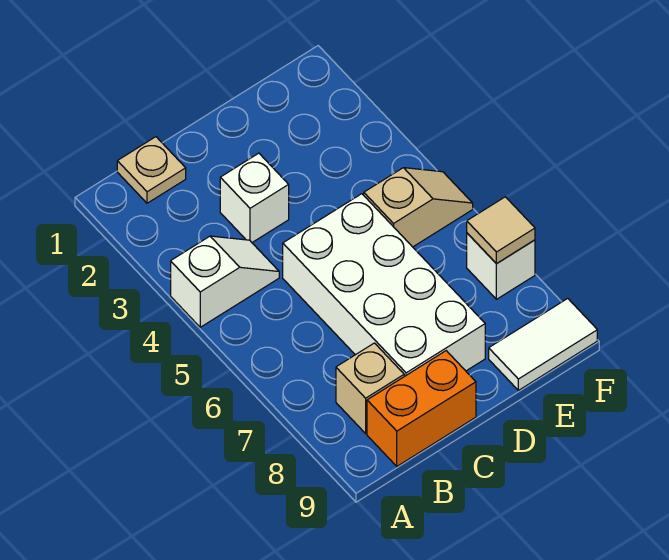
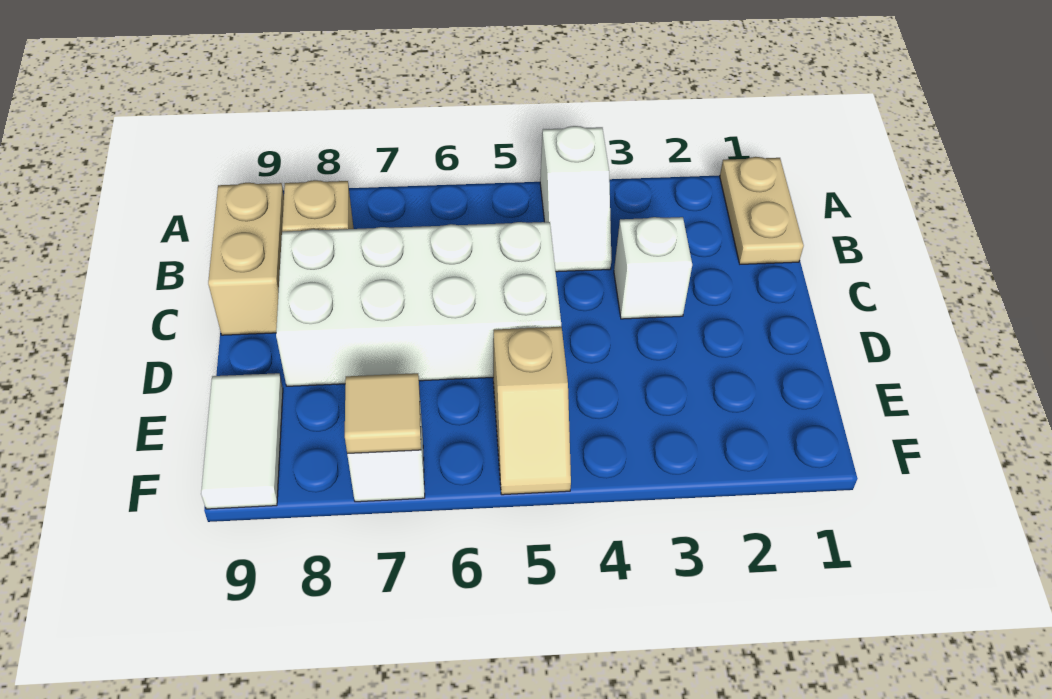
tan 1x1 plate [117,137,186,203] -> tan 1x2 plate [720,157,804,264]
orange 1x2 brick [367,351,476,466] -> tan 1x2 brick [208,183,284,335]

